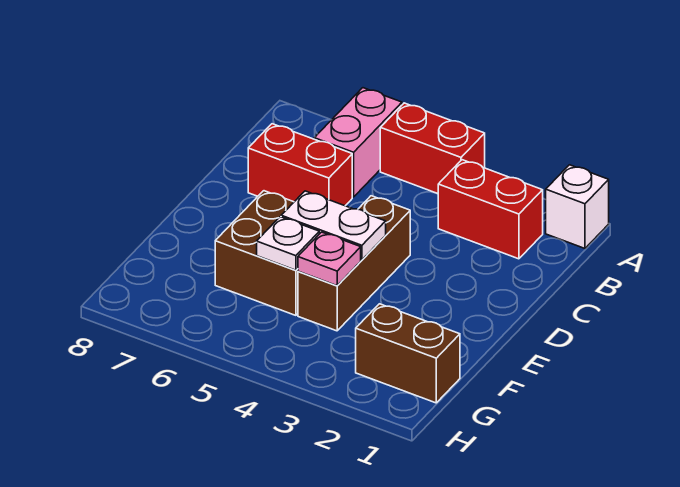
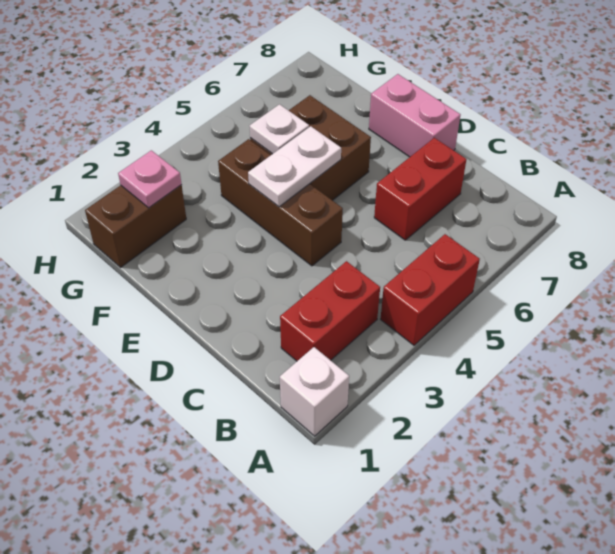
pink 1x2 brick [314,88,402,197] -> pink 1x2 brick moved to [369,74,460,157]
pink 1x1 plate [298,232,361,286] -> pink 1x1 plate moved to [118,150,182,208]

